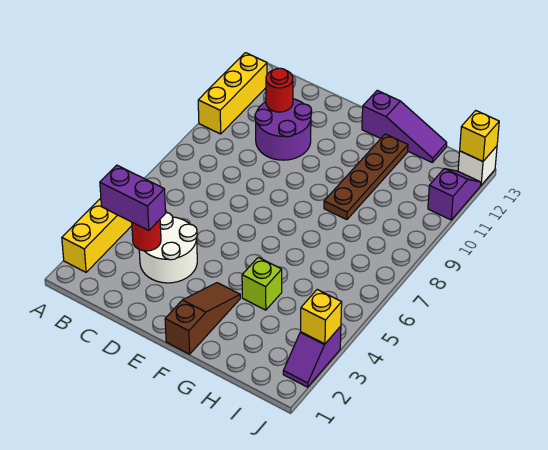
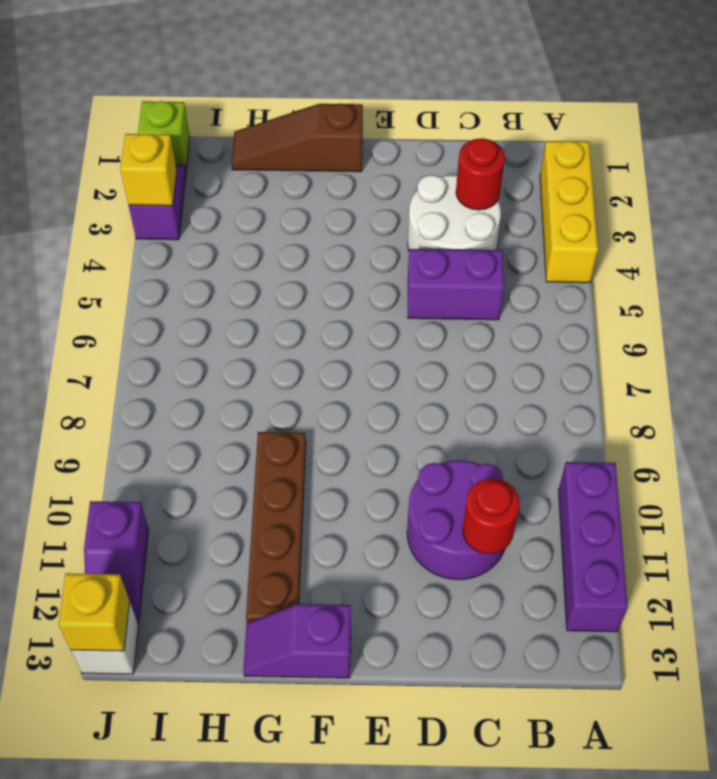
yellow 1x3 brick [198,53,267,134] -> purple 1x3 brick [558,462,628,632]
purple 1x2 brick [100,165,166,231] -> purple 1x2 brick moved to [408,249,504,320]
brown 1x3 slope [165,283,240,354] -> brown 1x3 slope turned to [232,104,363,172]
purple 1x3 slope [362,90,447,162] -> purple 1x2 slope [243,604,351,678]
lime 1x1 brick [242,257,282,310] -> lime 1x1 brick moved to [138,101,190,169]

